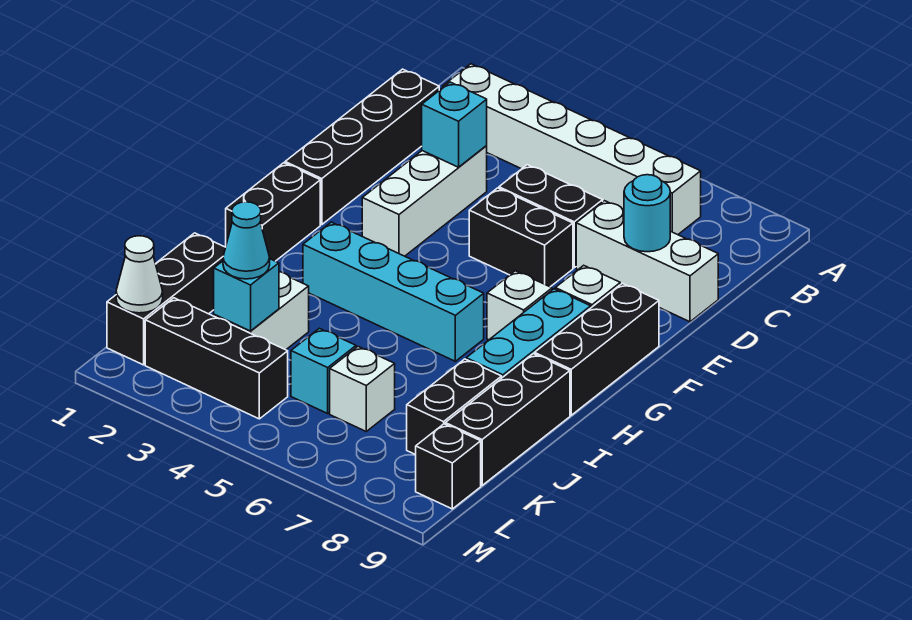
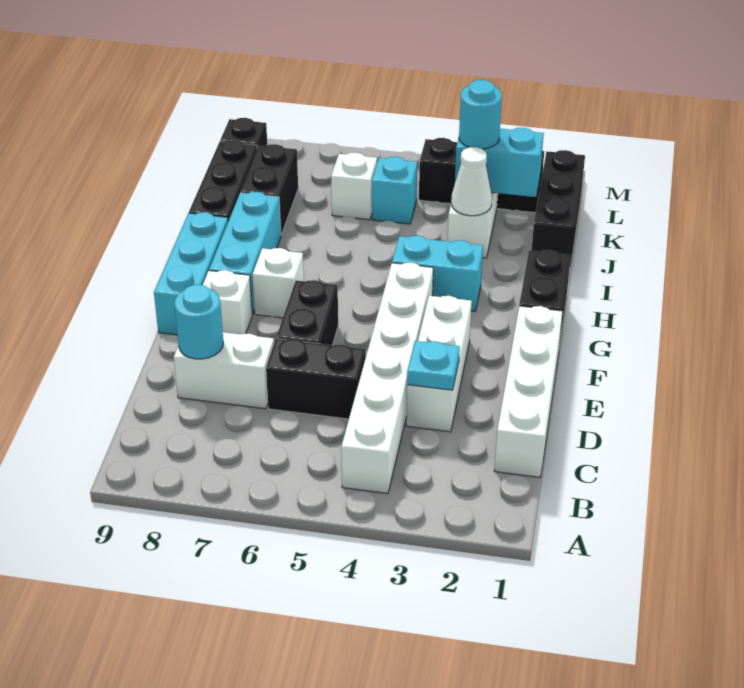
white 1x6 brick [443,64,701,235] -> white 1x6 brick turned to [341,263,433,494]
black 1x4 brick [285,69,439,225] -> white 1x4 brick [495,306,563,477]
cyan 1x1 brick [422,82,487,167] -> cyan 1x1 plate [407,341,460,390]
white 1x3 brick [576,201,718,322] -> white 1x2 brick [174,332,274,409]
black 1x2 brick [469,188,573,287] -> black 1x2 brick turned to [276,280,338,345]
black 1x3 brick [535,283,659,415] -> cyan 1x3 brick [154,212,228,335]
cyan 1x4 brick [303,222,484,361] -> cyan 1x2 brick [392,236,483,311]
cyan 1x1 brick [214,259,279,331] -> cyan 1x2 brick [455,128,544,197]
cyan 1x1 cone [223,202,270,279] -> cyan 1x1 round brick [459,80,502,149]
white 1x1 cone [116,236,163,313] -> white 1x1 cone moved to [451,147,492,216]

